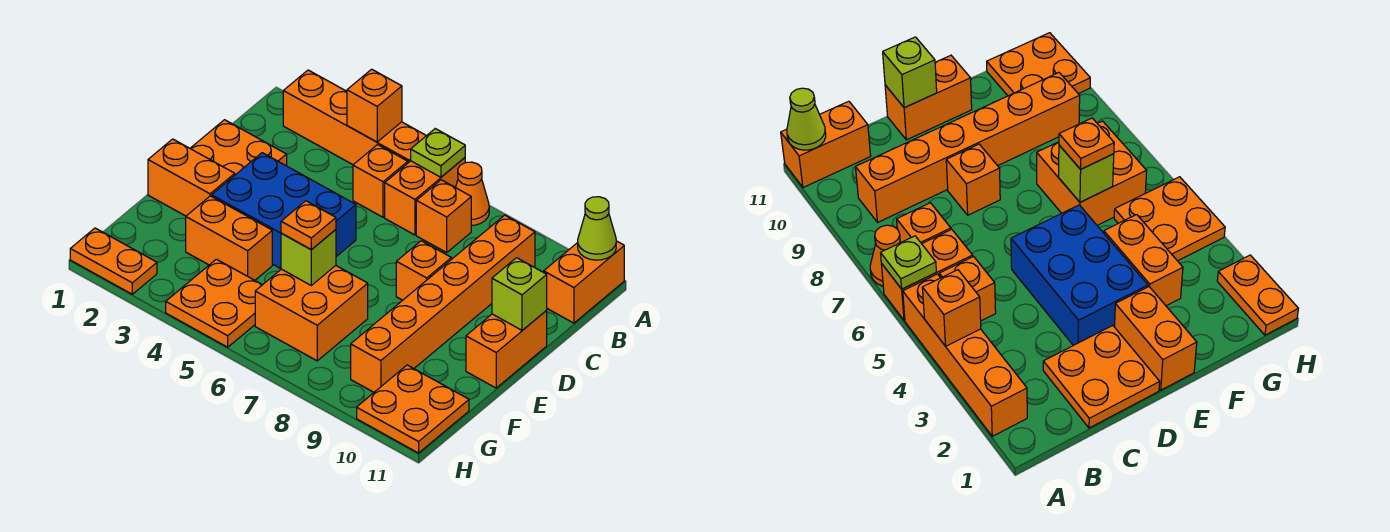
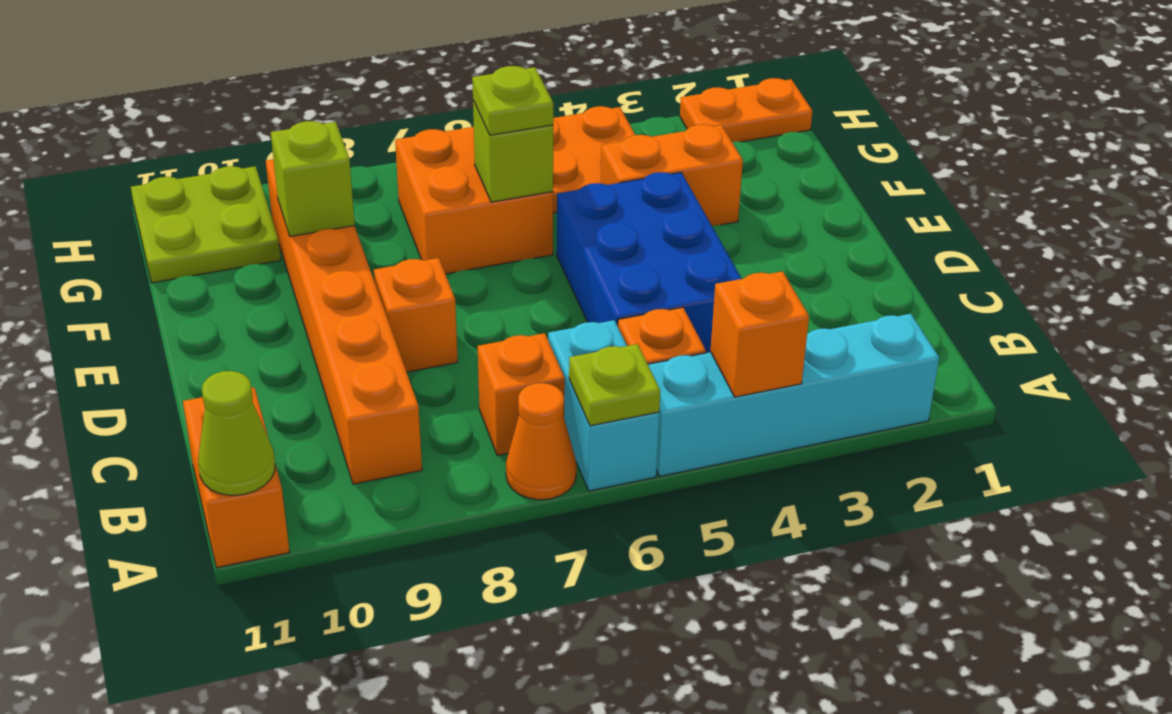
orange 1x4 brick [283,70,426,165] -> cyan 1x4 brick [648,314,939,476]
orange 1x2 brick [385,158,465,235] -> cyan 1x2 brick [548,320,659,491]
orange 2x2 plate [190,120,287,175] -> none
blue 2x3 brick [212,153,356,269] -> blue 2x3 brick turned to [557,172,742,353]
orange 1x2 brick [466,311,547,388] -> none
lime 1x1 brick [492,258,547,330] -> lime 1x1 brick moved to [271,121,355,237]
orange 1x2 brick [148,139,235,216] -> none
orange 1x1 plate [281,201,336,250] -> lime 1x1 plate [472,66,553,135]
orange 2x2 plate [357,365,469,453] -> lime 2x2 plate [131,166,281,283]

